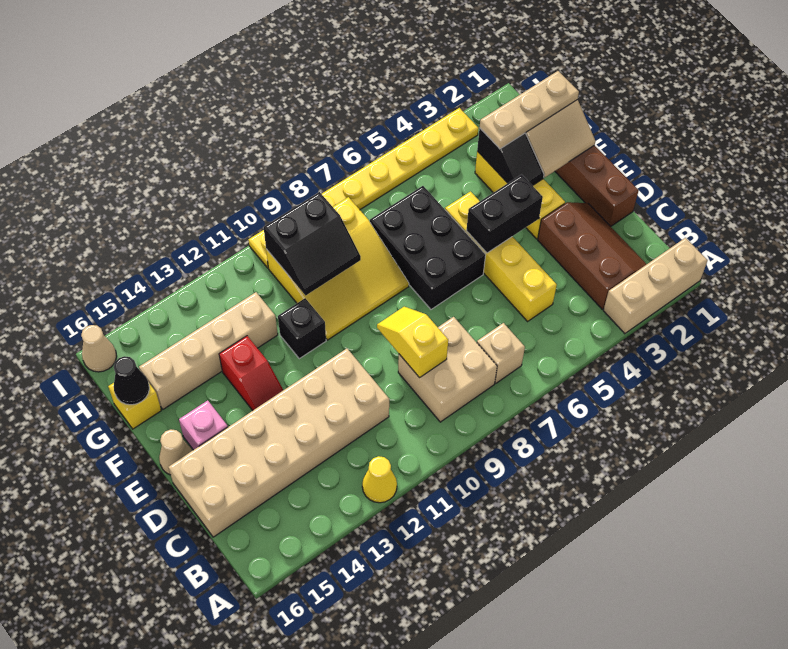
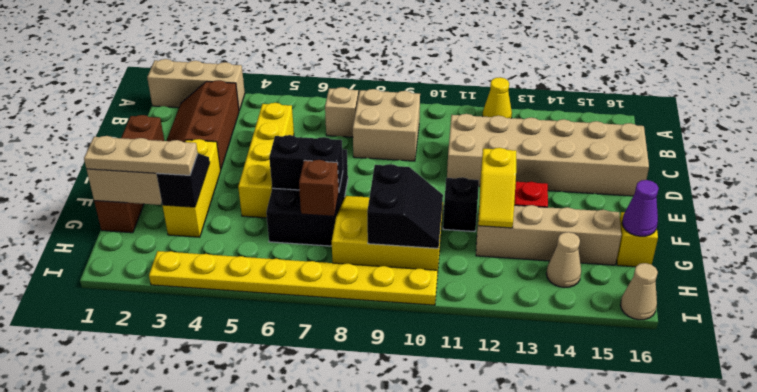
yellow 1x2 slope [377,307,448,378] -> yellow 1x2 slope moved to [478,148,516,228]
black 1x2 brick [466,175,543,253] -> black 1x2 brick moved to [269,135,343,190]
pink 1x1 brick [179,400,228,450] -> none
tan 1x1 cone [159,429,192,475] -> tan 1x1 cone moved to [546,232,581,287]
none -> brown 1x1 brick [299,160,339,216]
black 2x2 slope [264,192,361,295] -> black 2x2 slope turned to [367,164,443,248]
black 1x1 cone [114,356,149,405] -> purple 1x1 cone [622,180,659,236]

